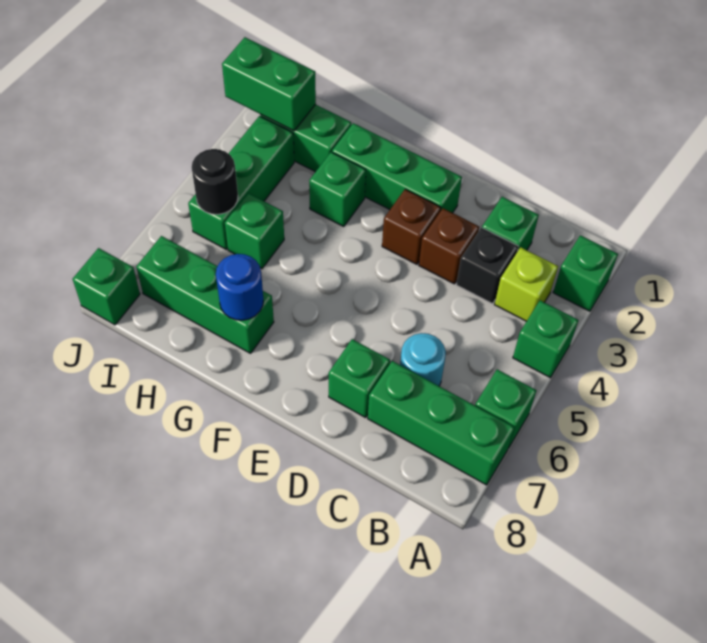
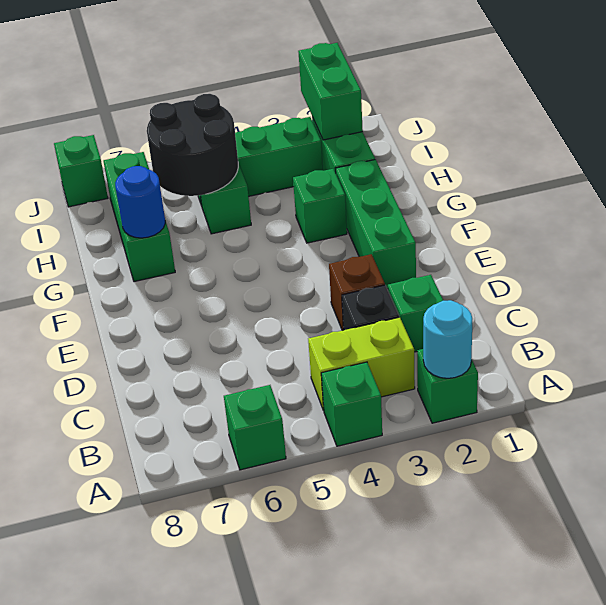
green 1x3 brick [368,361,514,485] -> none
lime 1x1 brick [494,247,558,321] -> lime 1x2 brick [308,317,415,411]
cyan 1x1 round brick [400,333,446,386] -> cyan 1x1 round brick moved to [423,300,472,378]
green 1x1 brick [329,339,390,418] -> none
brown 1x1 brick [382,189,441,264] -> none
black 1x1 round brick [192,149,238,214] -> black 2x2 round brick [147,94,238,196]

